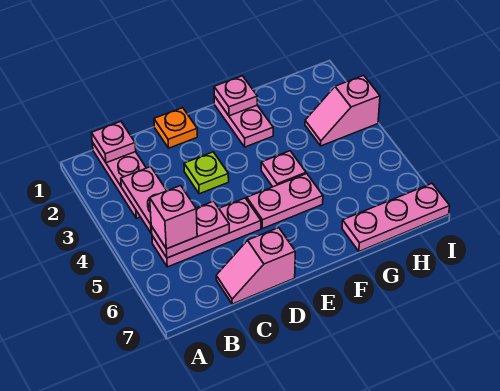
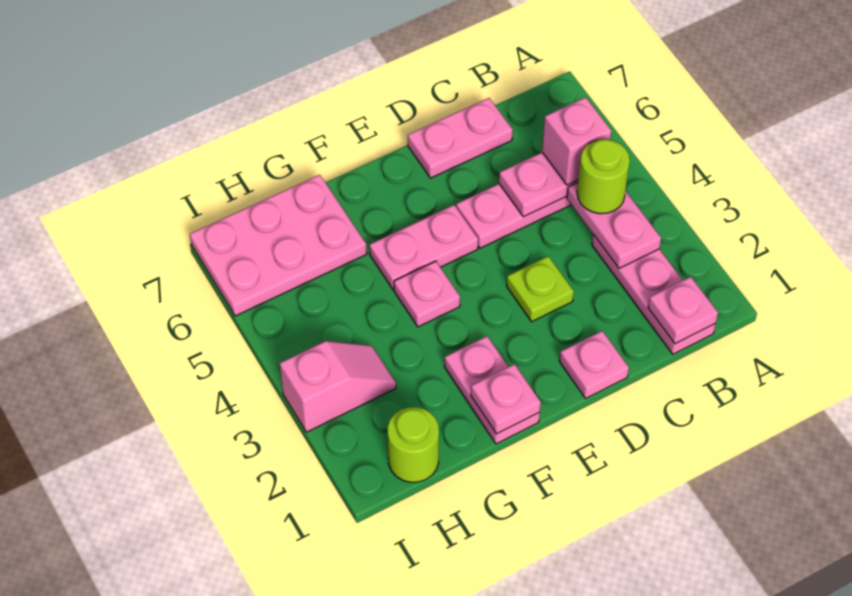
none -> lime 1x1 round brick [577,139,630,214]
pink 1x2 slope [216,228,295,304] -> pink 1x2 plate [408,98,513,178]
orange 1x1 plate [154,108,197,148] -> pink 1x1 plate [560,331,629,398]
pink 1x3 plate [342,184,450,251] -> pink 2x3 plate [190,175,367,316]
none -> lime 1x1 round brick [388,407,439,482]

